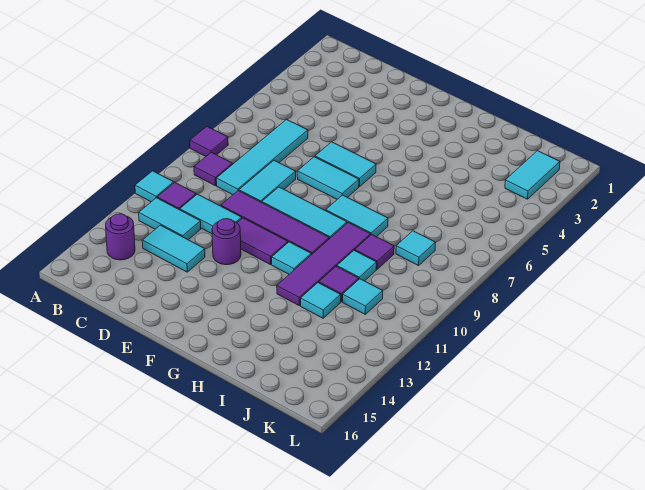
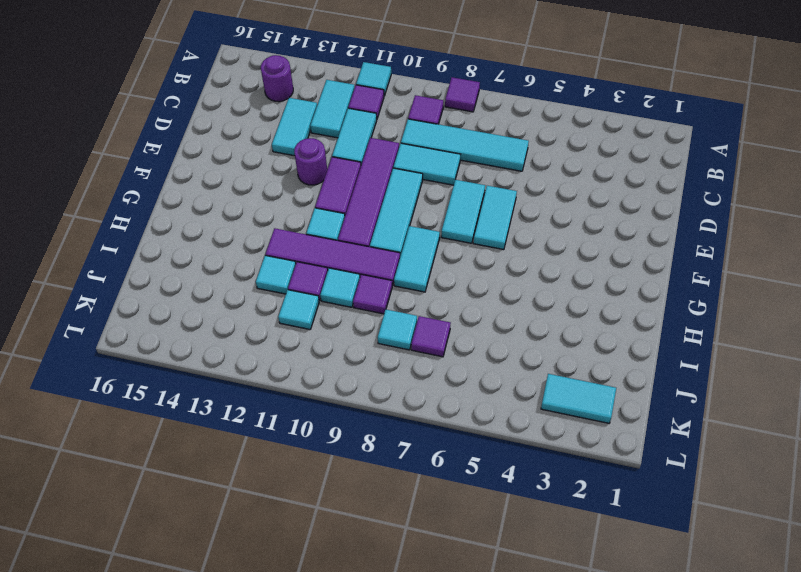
none -> purple 1x1 tile [411,316,451,357]

